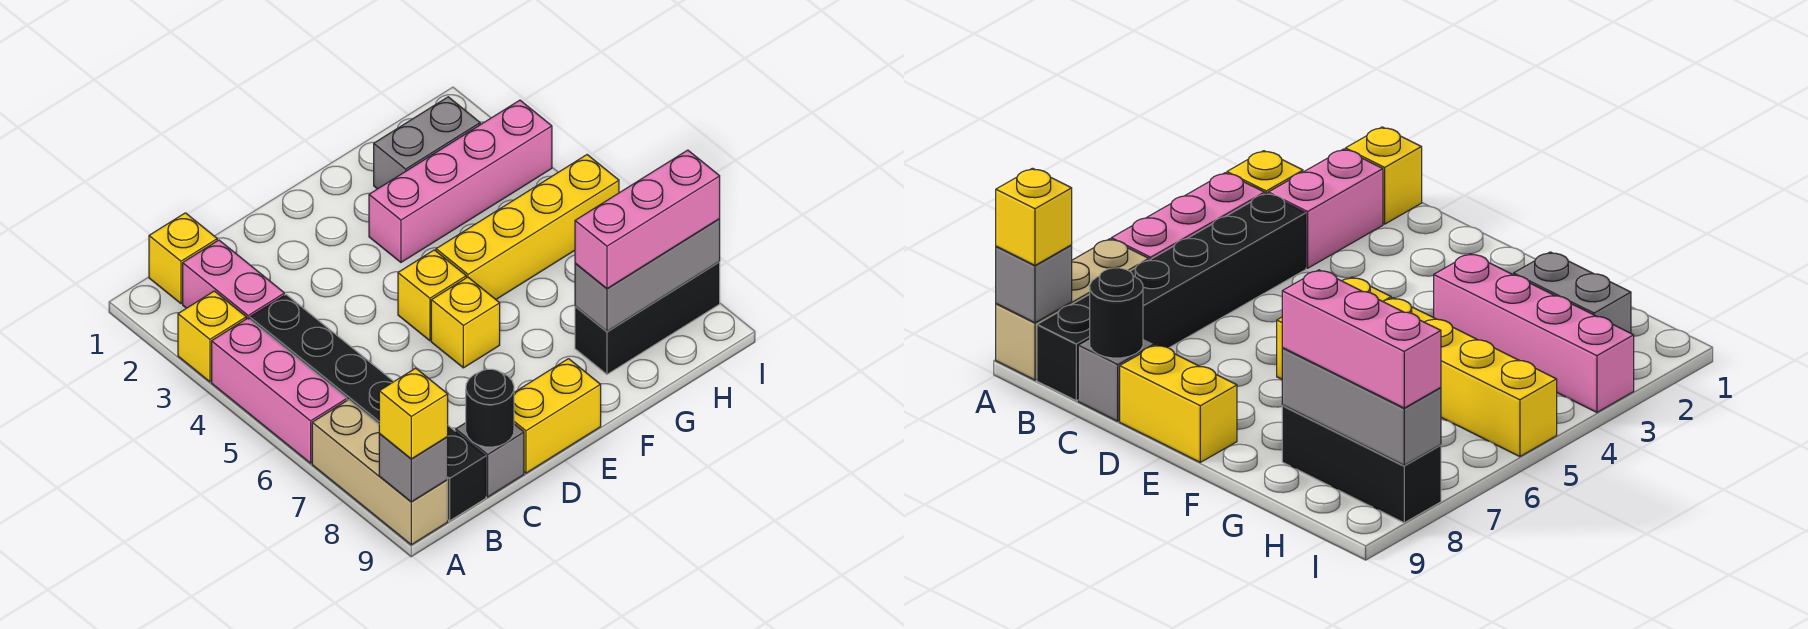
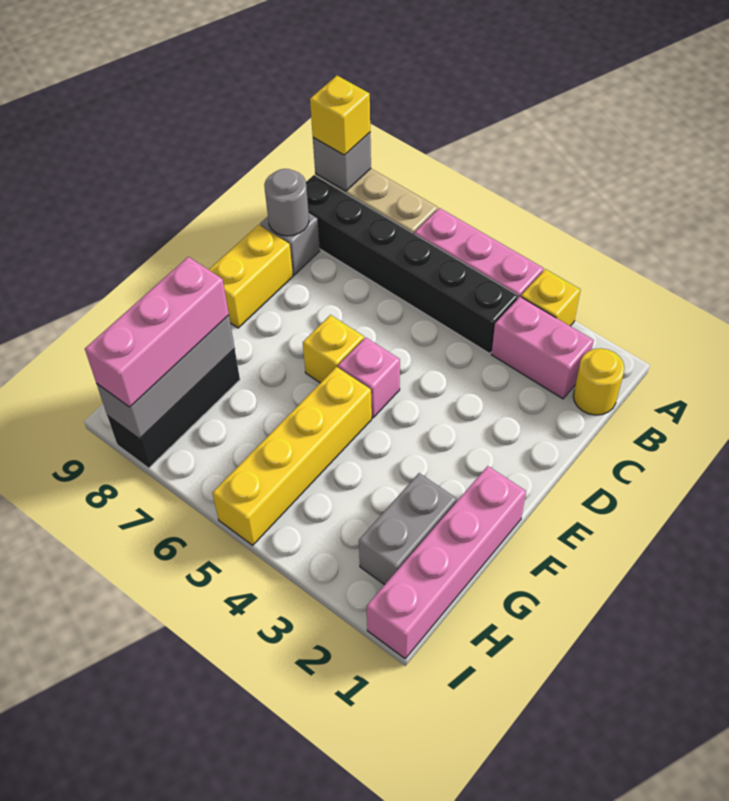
yellow 1x1 brick [149,213,217,304] -> yellow 1x1 round brick [573,348,624,415]
black 1x1 round brick [466,369,514,447] -> grey 1x1 round brick [264,169,309,236]
yellow 1x1 brick [398,250,466,341] -> pink 1x1 brick [338,337,400,418]
pink 1x4 brick [369,100,552,262] -> pink 1x4 brick moved to [366,466,526,659]

